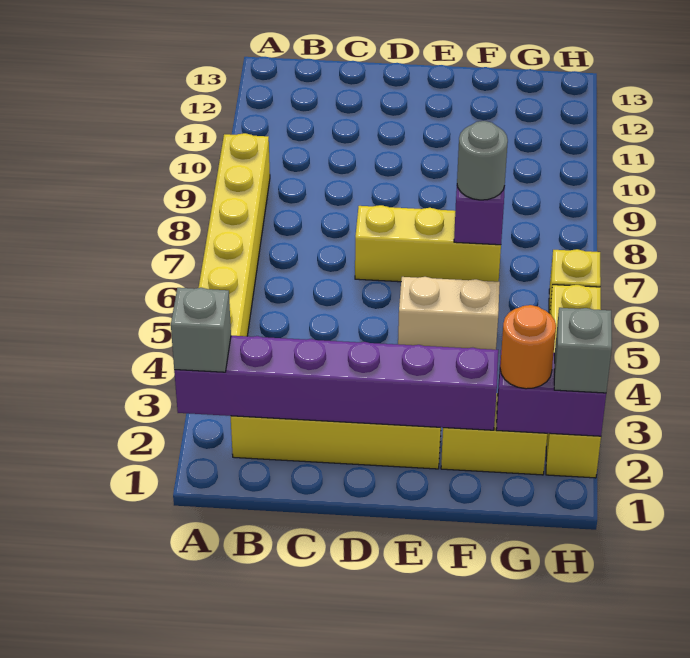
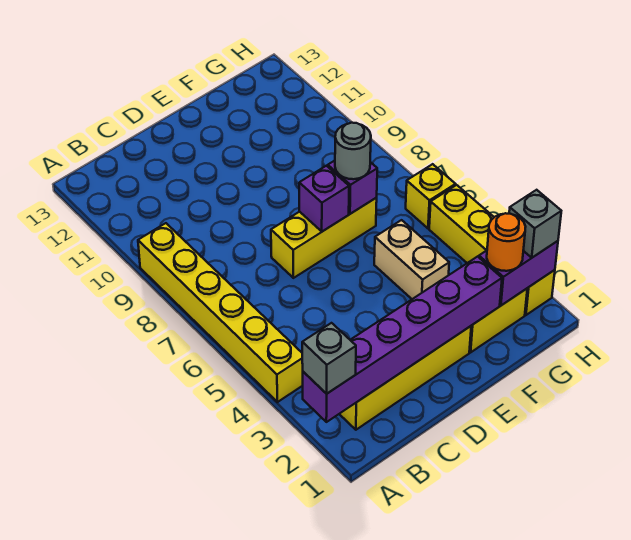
tan 1x2 brick [398,277,500,350] -> tan 1x2 brick turned to [374,220,449,299]
none -> purple 1x1 brick [299,166,349,231]

